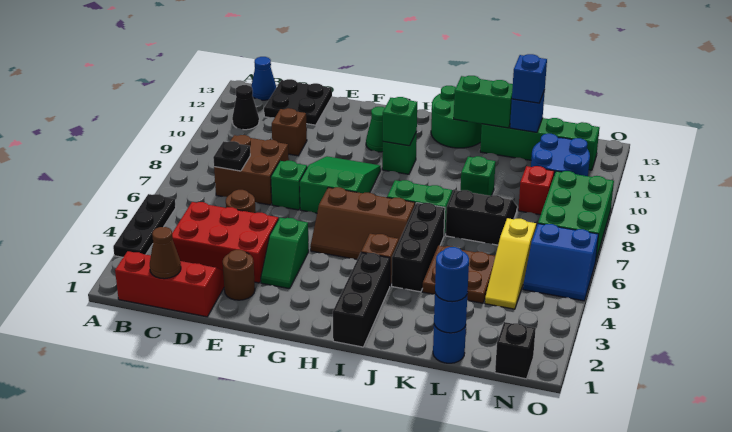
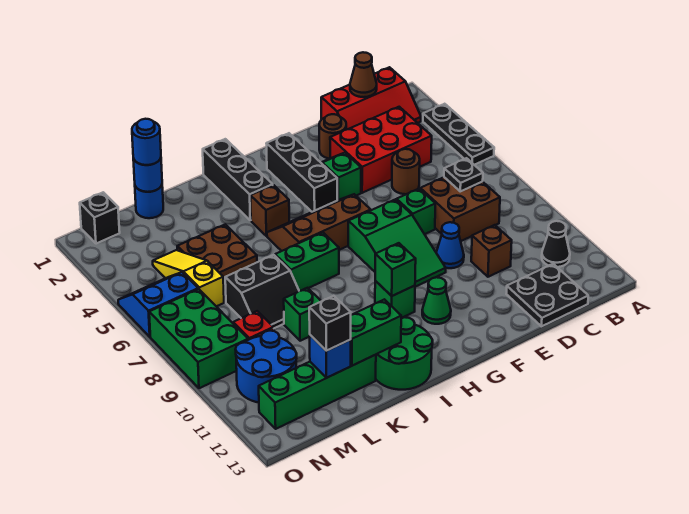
blue 1x1 cone [251,57,276,100] -> blue 1x1 cone moved to [436,222,464,268]
black 1x3 brick [392,203,445,292] -> black 1x3 brick moved to [266,133,337,212]
blue 1x1 brick [512,54,547,103] -> black 1x1 brick [309,296,351,351]

